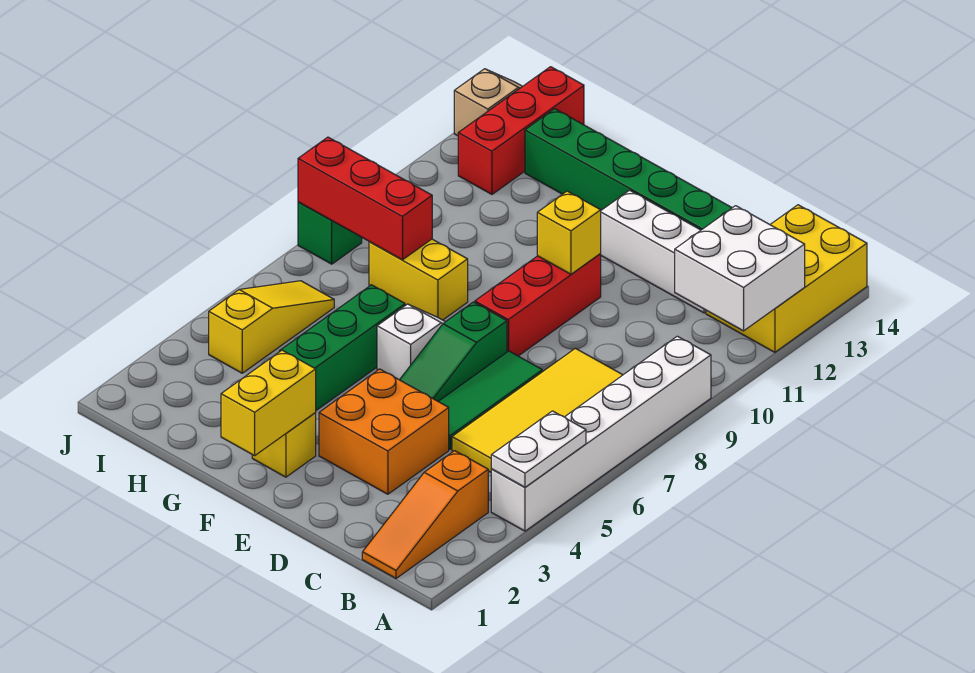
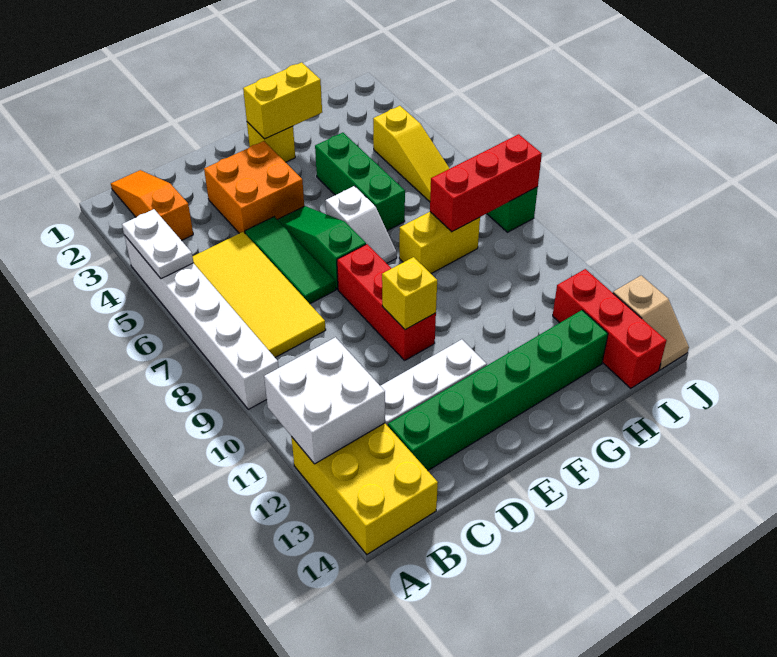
yellow 1x2 brick [221,350,316,456] -> yellow 1x2 brick turned to [243,62,322,139]

